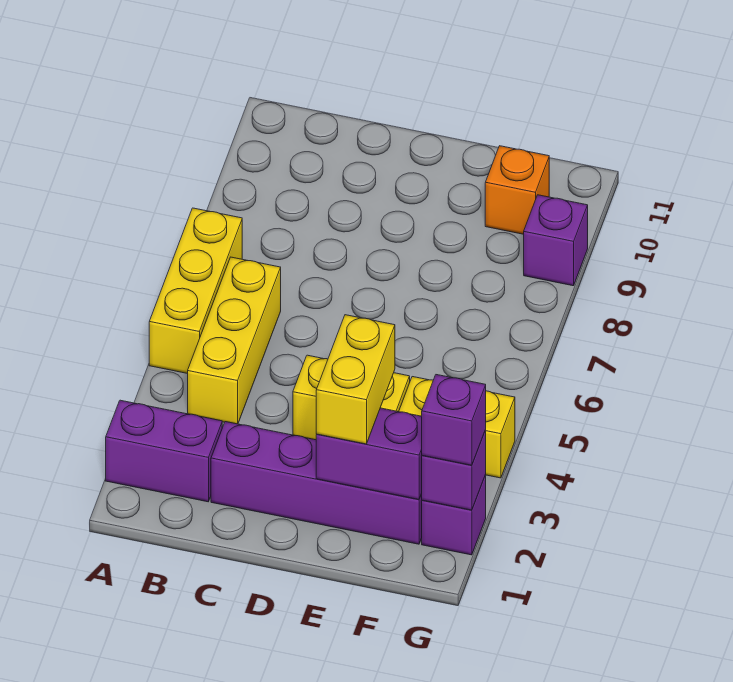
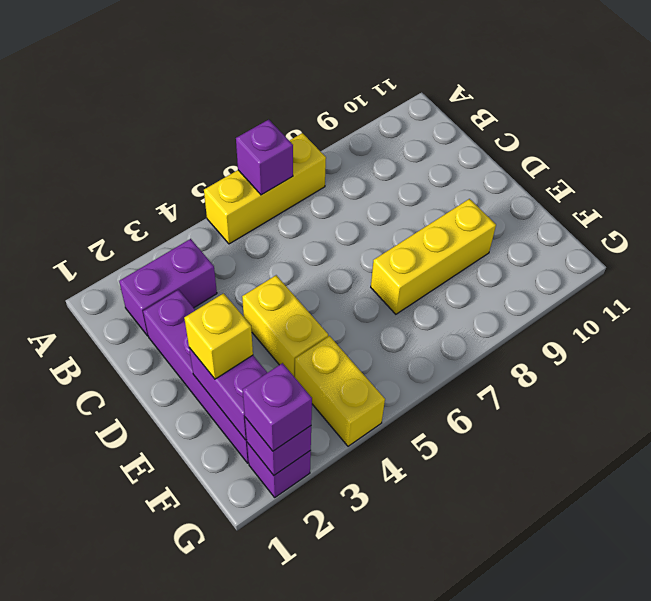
purple 1x2 brick [106,400,222,502] -> purple 1x2 brick turned to [119,239,217,336]
yellow 1x3 brick [188,257,281,424] -> yellow 1x3 brick moved to [371,199,496,314]
yellow 1x2 brick [316,315,395,444] -> yellow 1x1 brick [184,293,253,379]
orange 1x1 brick [485,146,549,234] -> none
purple 1x1 brick [524,195,588,286] -> purple 1x1 brick moved to [236,120,293,195]

